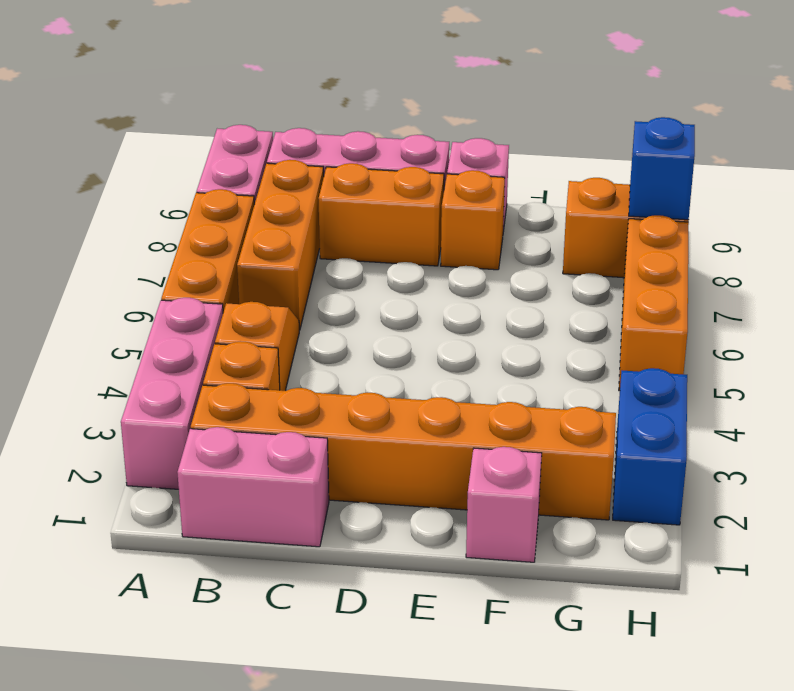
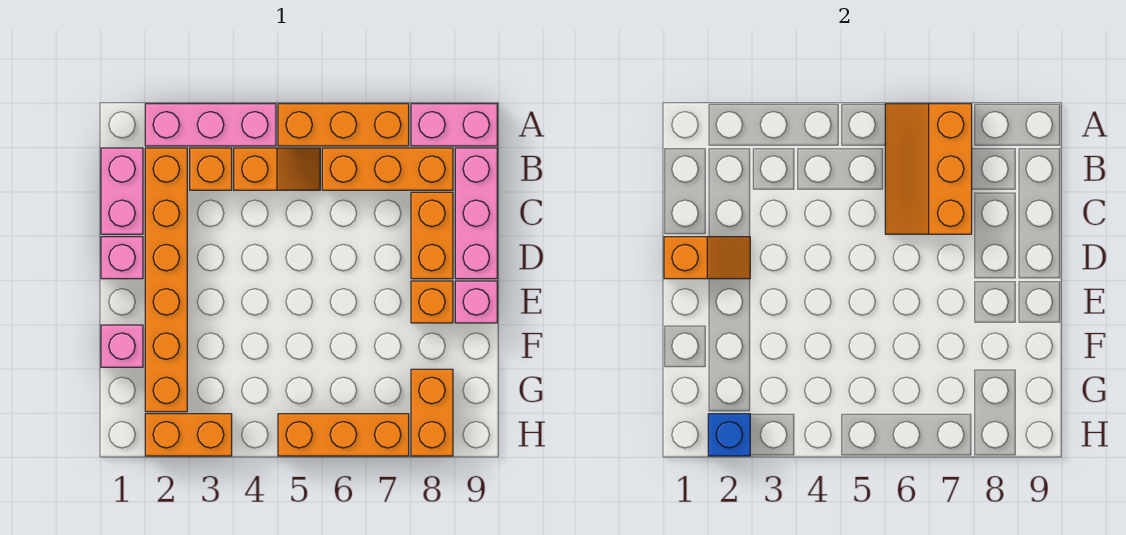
none -> orange 2x3 slope [885,104,972,234]
none -> pink 1x1 brick [101,237,143,279]
none -> orange 1x2 slope [664,237,750,279]
blue 1x2 brick [613,368,687,525] -> orange 1x2 brick [145,414,232,456]
blue 1x1 brick [629,117,695,220] -> blue 1x1 brick moved to [708,414,750,456]

